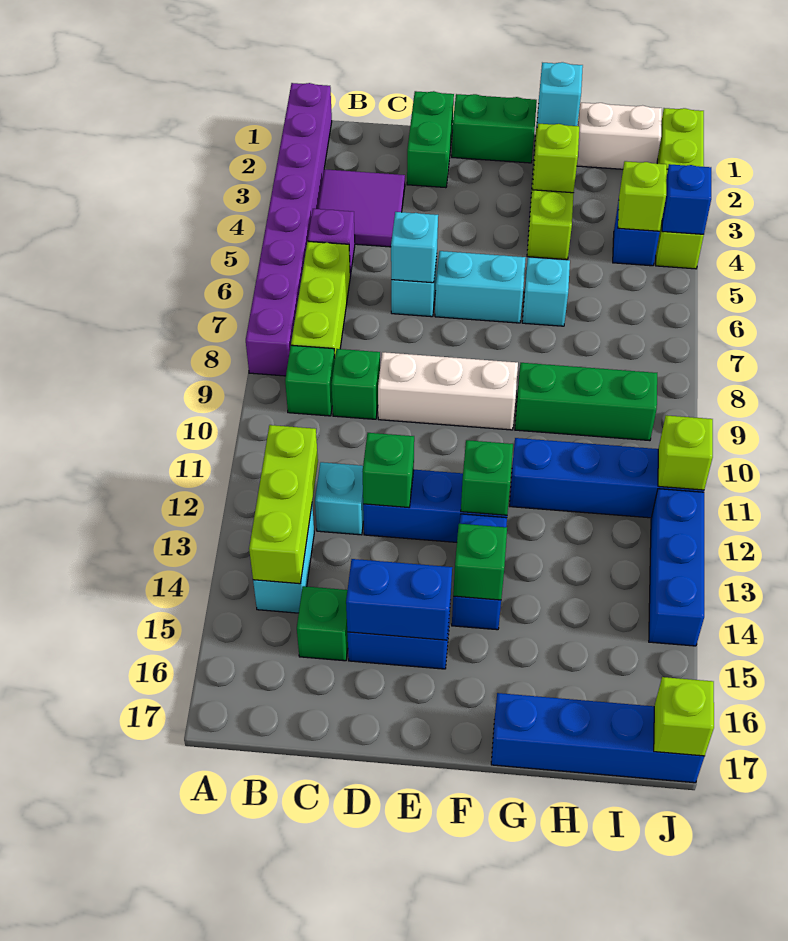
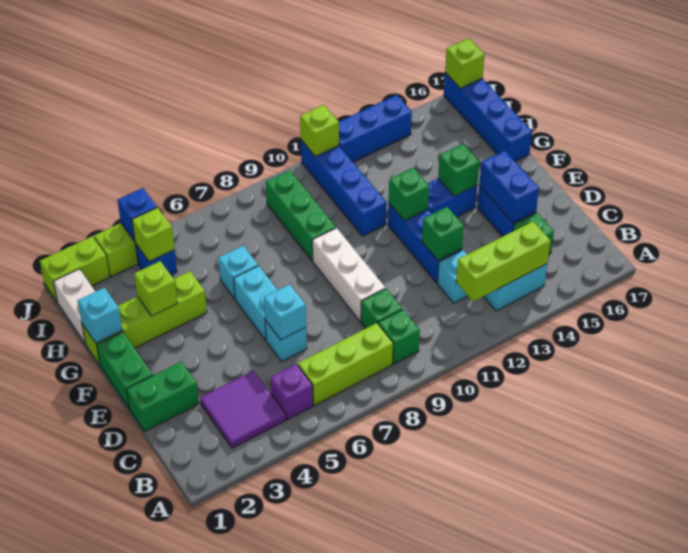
purple 1x8 brick [246,83,332,376] -> none

